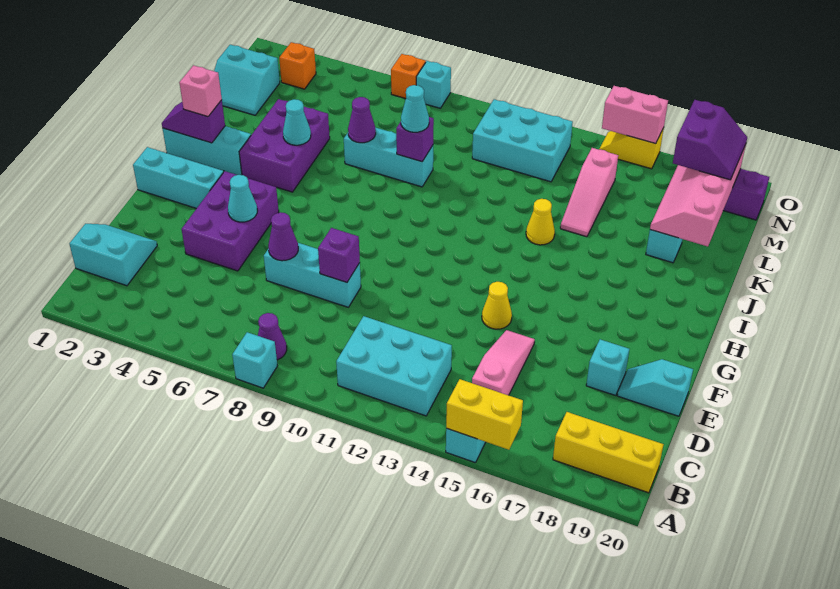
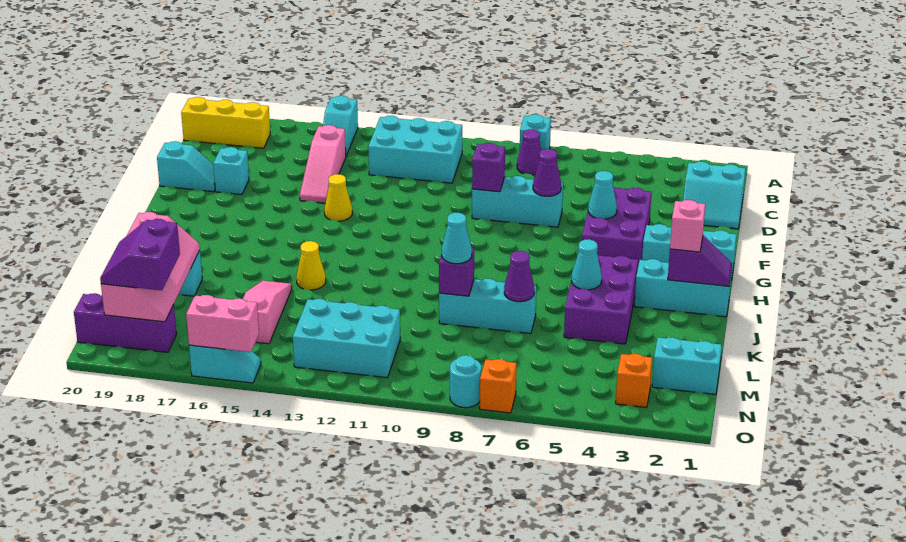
yellow 1x2 brick [446,379,523,450] -> none
cyan 1x1 brick [416,61,451,108] -> cyan 1x1 round brick [450,355,481,408]
yellow 1x2 slope [599,128,664,169] -> cyan 1x2 slope [189,345,261,383]

